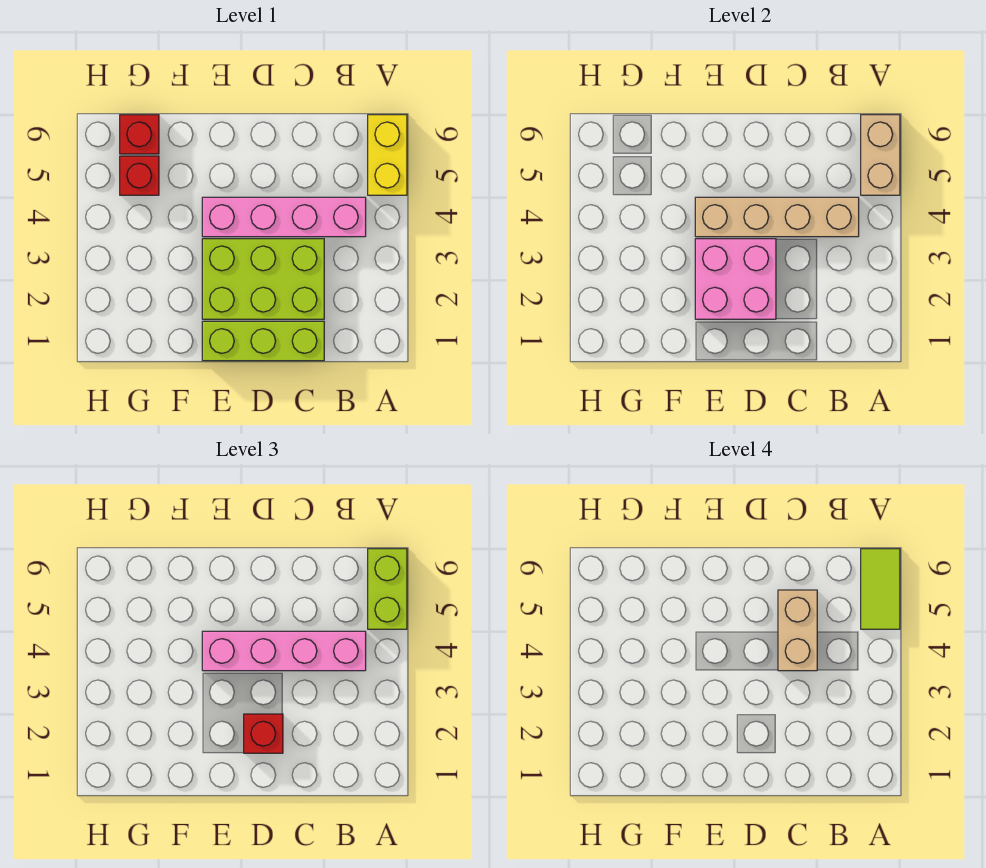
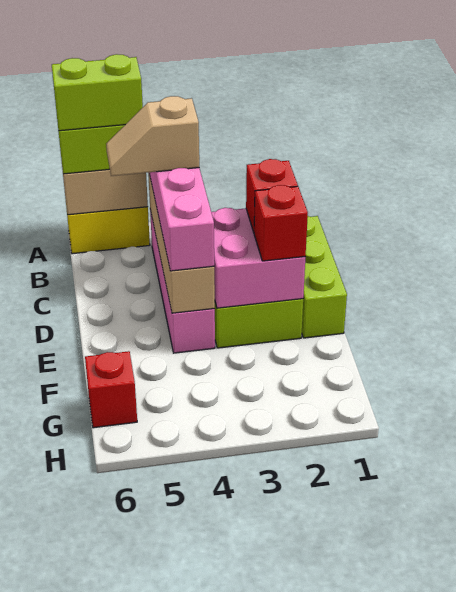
lime 1x2 tile [861,549,900,629] -> lime 1x2 brick [52,54,143,131]
tan 1x2 brick [778,590,817,671] -> tan 1x2 slope [106,96,199,176]
red 1x1 brick [120,156,159,195] -> red 1x1 brick moved to [254,185,308,261]

